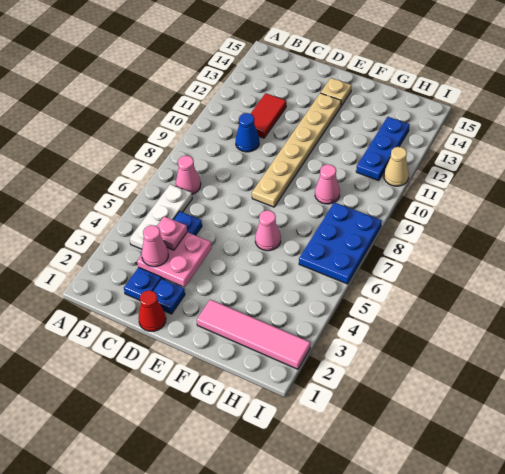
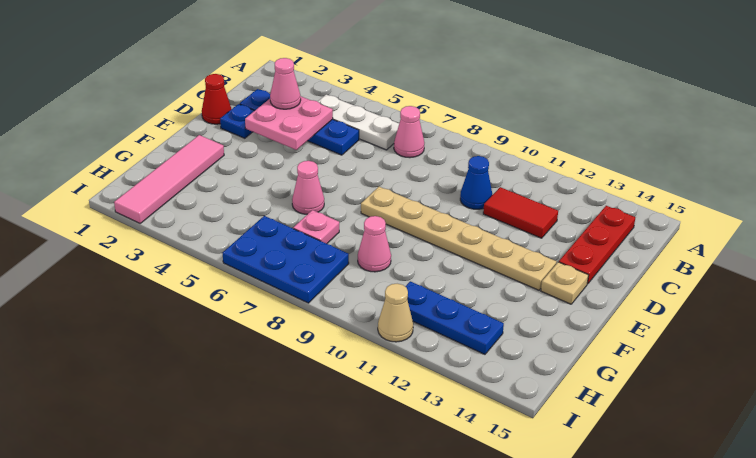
none -> red 1x3 plate [559,206,635,284]
pink 1x1 plate [157,216,187,250] -> pink 1x1 plate moved to [293,210,339,244]

